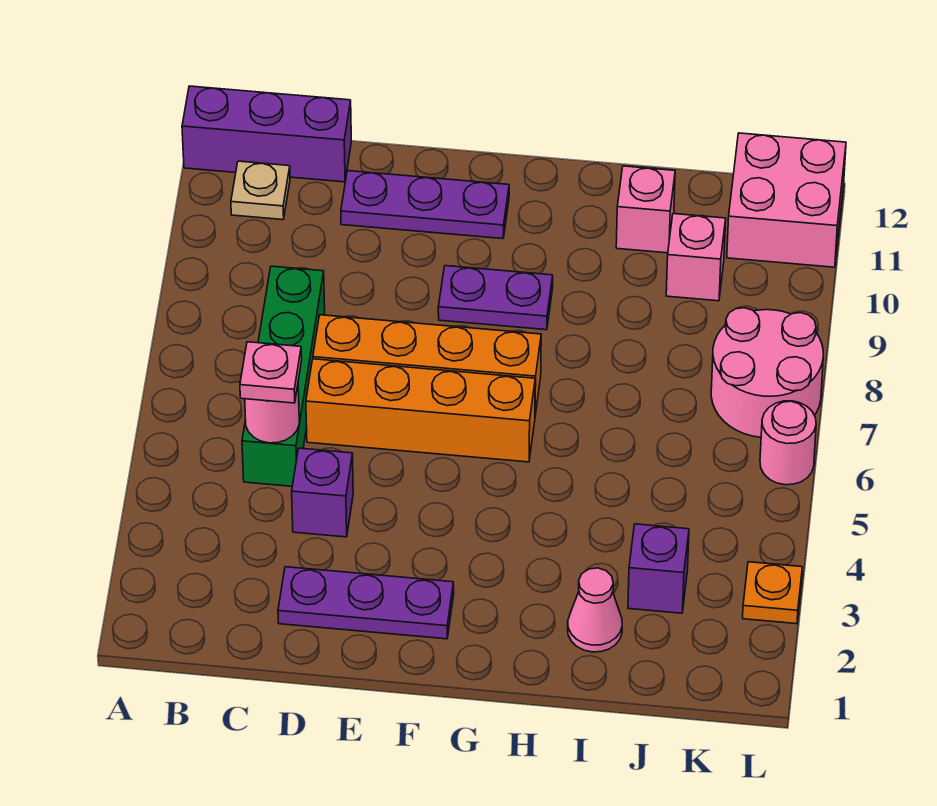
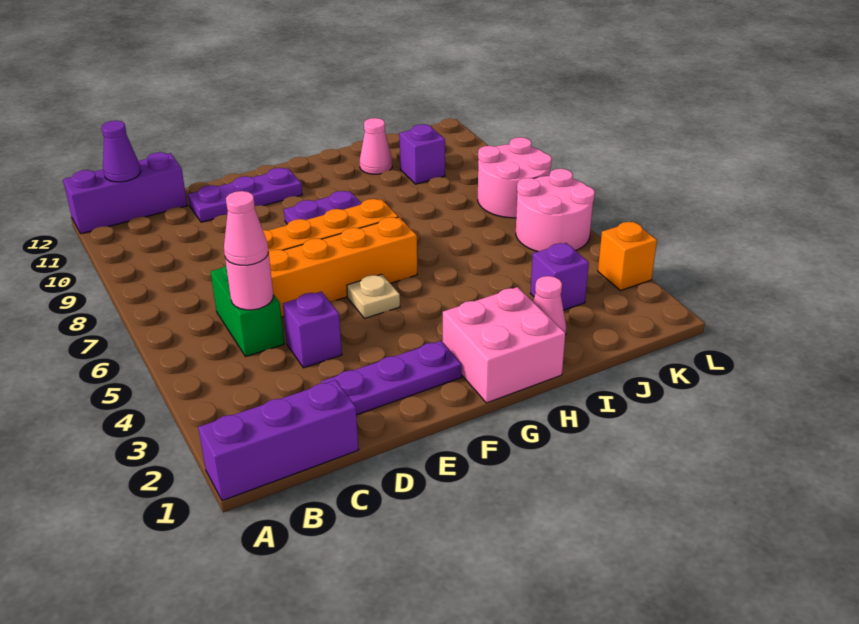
none -> purple 1x3 brick [198,380,359,501]
tan 1x1 plate [231,161,290,220] -> tan 1x1 plate moved to [347,274,400,318]
none -> purple 1x1 cone [102,121,141,182]
green 1x4 brick [242,266,325,486] -> green 1x2 brick [211,265,284,357]
pink 1x1 plate [240,342,302,403] -> pink 1x1 cone [224,191,268,265]
pink 1x1 brick [616,166,675,253] -> pink 1x1 cone [360,118,392,174]
pink 1x1 brick [666,214,726,301] -> purple 1x1 brick [399,124,445,184]
pink 2x2 brick [727,133,846,267] -> pink 2x2 brick moved to [443,287,565,403]
orange 1x1 plate [743,562,802,624] -> orange 1x1 brick [598,222,657,291]
pink 1x1 round brick [760,401,816,485] -> pink 2x2 round brick [516,169,595,252]

